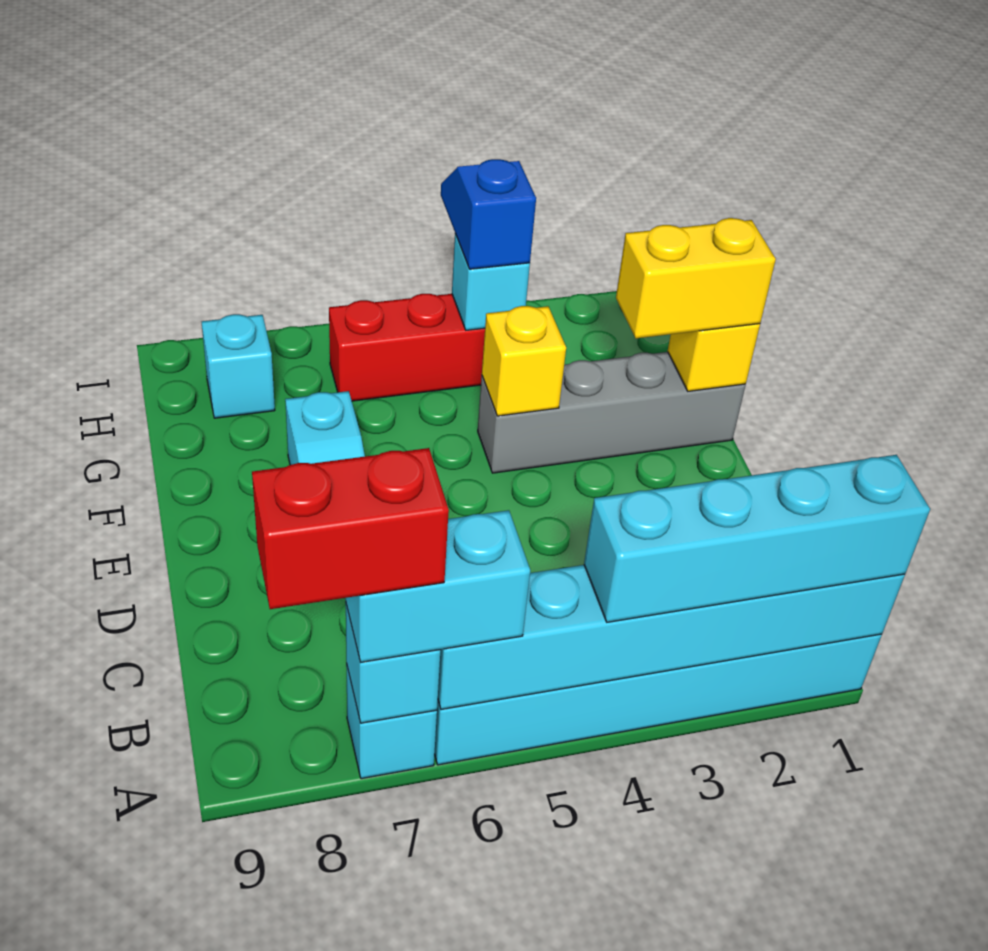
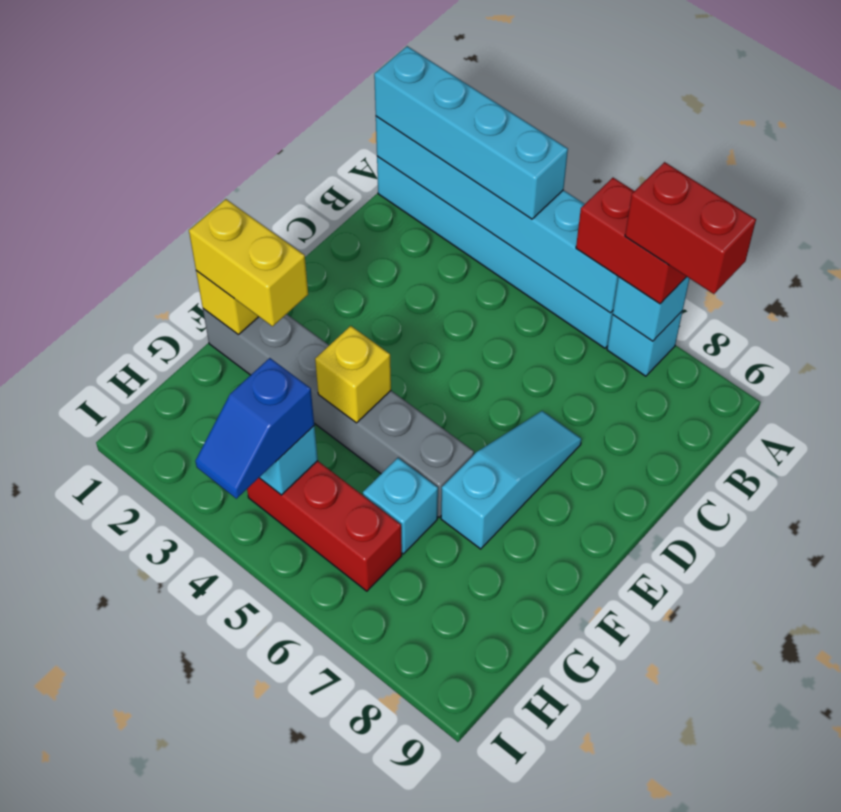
cyan 1x2 brick [346,510,530,663] -> red 1x2 brick [576,178,687,304]
grey 1x4 brick [478,352,746,473] -> grey 1x6 brick [203,309,474,517]
cyan 1x1 brick [202,314,275,418] -> cyan 1x1 brick moved to [363,458,438,554]

